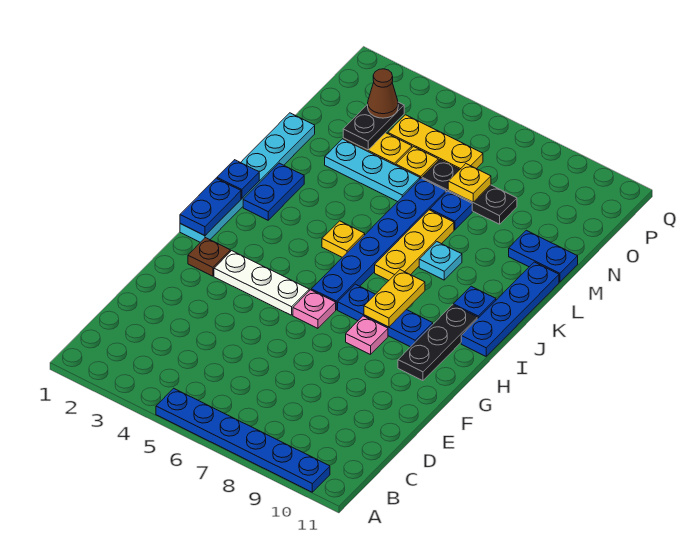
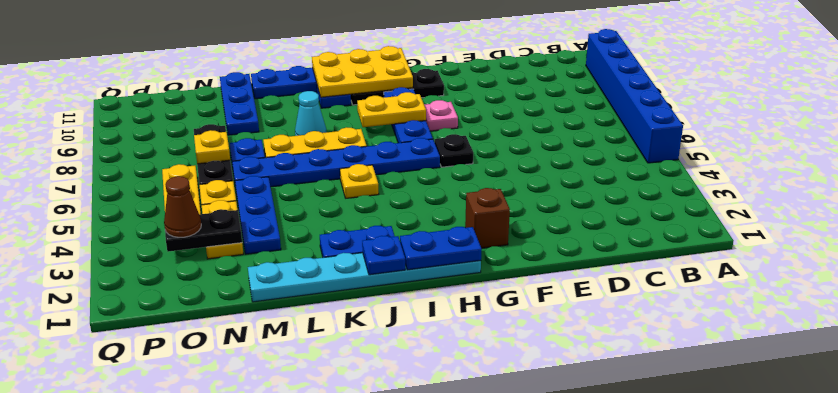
blue 1x6 plate [156,388,330,492] -> blue 1x6 brick [586,29,683,163]
brown 1x1 plate [188,238,230,276] -> brown 1x1 brick [465,188,510,248]
white 1x3 plate [214,251,309,315] -> none
pink 1x1 plate [293,290,336,328] -> black 1x1 plate [435,134,473,167]
none -> yellow 2x3 plate [312,46,413,97]
cyan 1x1 plate [419,242,462,280] -> cyan 1x1 cone [295,91,326,136]
cyan 1x3 plate [325,139,420,202] -> blue 1x3 plate [235,176,281,254]
blue 1x2 plate [509,230,578,282] -> blue 1x3 plate [220,72,259,135]

